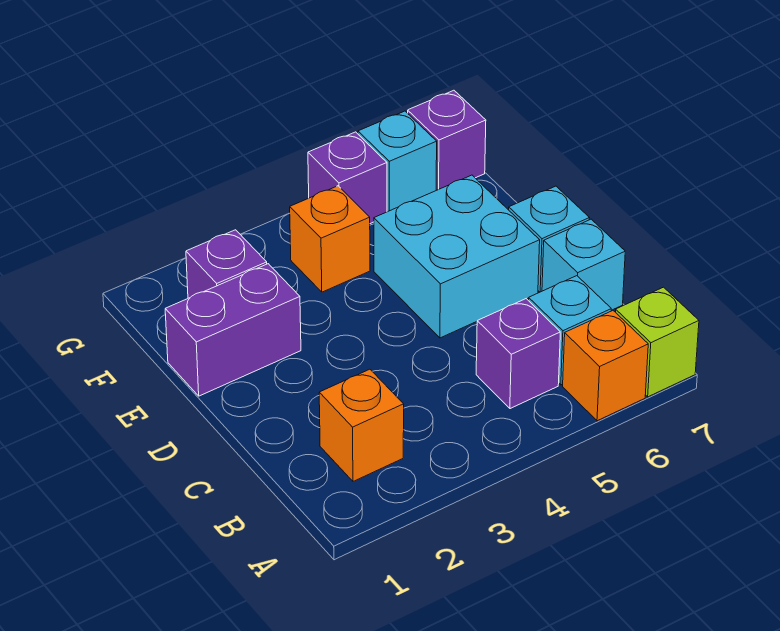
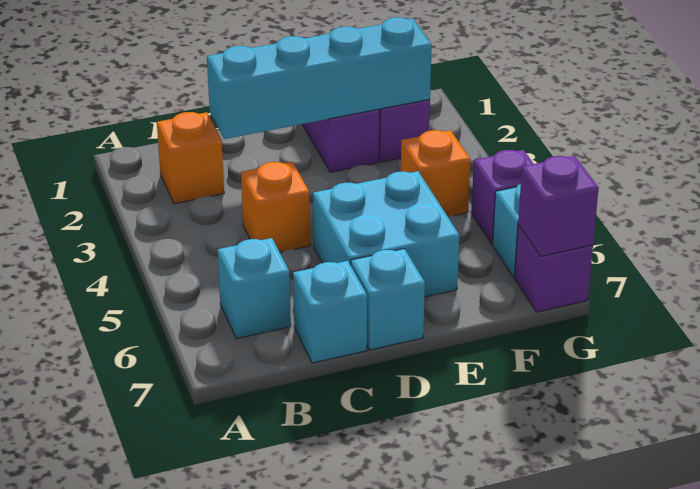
orange 1x1 brick [563,311,648,421] -> orange 1x1 brick moved to [241,162,310,252]
lime 1x1 brick [616,287,699,397] -> none
purple 1x1 brick [476,299,560,409] -> purple 1x1 brick moved to [518,156,599,256]
none -> cyan 1x4 brick [207,17,432,139]

